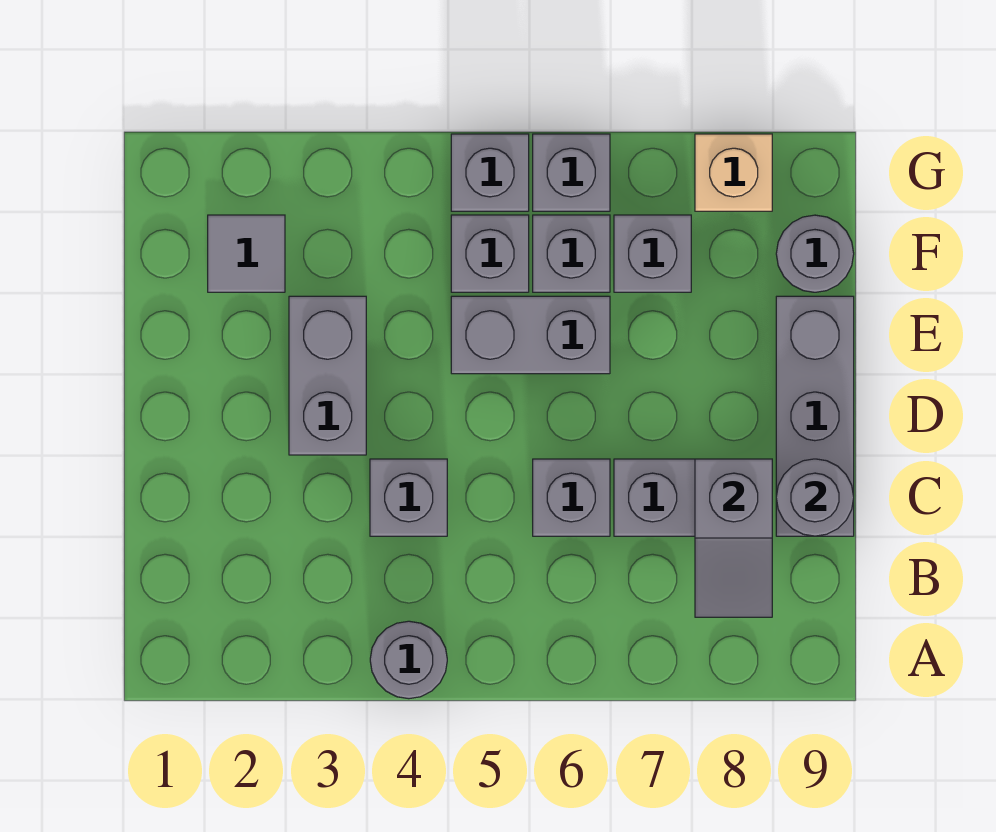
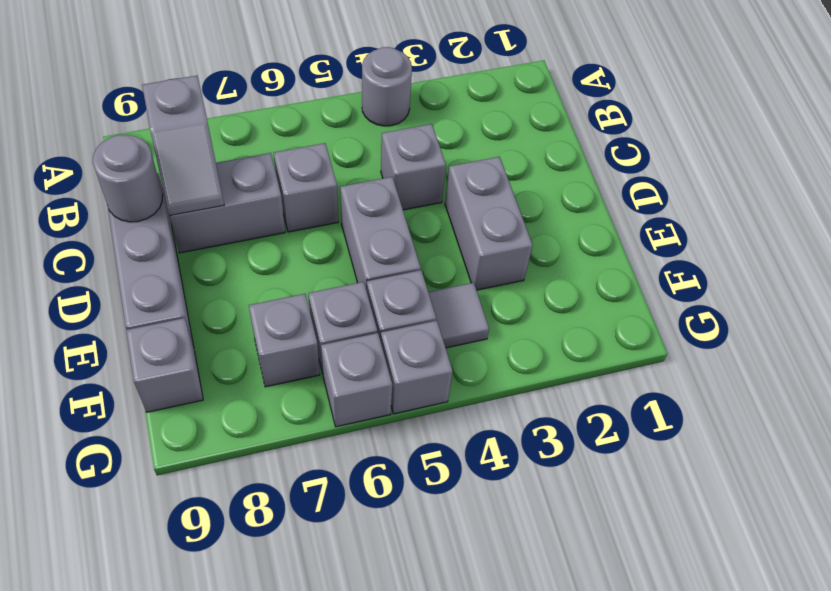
grey 1x2 slope [695,459,772,617] -> grey 1x2 slope turned to [142,76,224,216]
grey 1x2 brick [451,296,610,374] -> grey 1x2 brick turned to [340,177,421,291]
grey 1x1 tile [208,215,285,292] -> grey 1x1 tile moved to [428,283,489,348]
grey 1x1 round brick [776,215,854,292] -> grey 1x1 brick [126,318,203,412]
tan 1x1 brick [695,134,772,211] -> none

